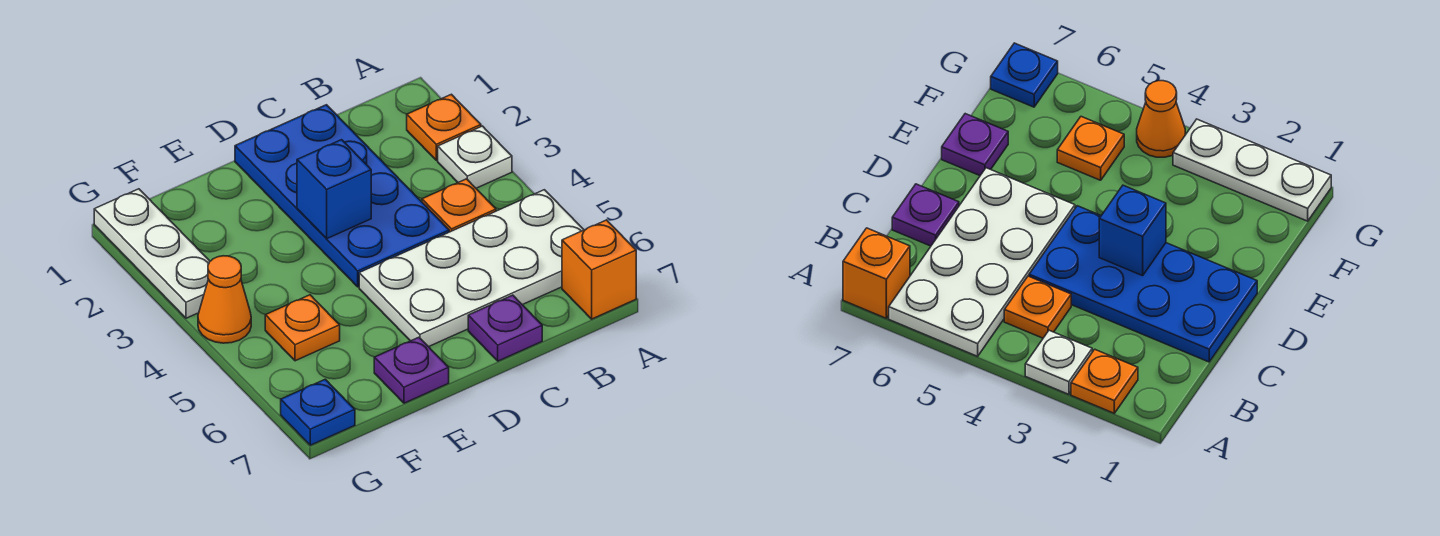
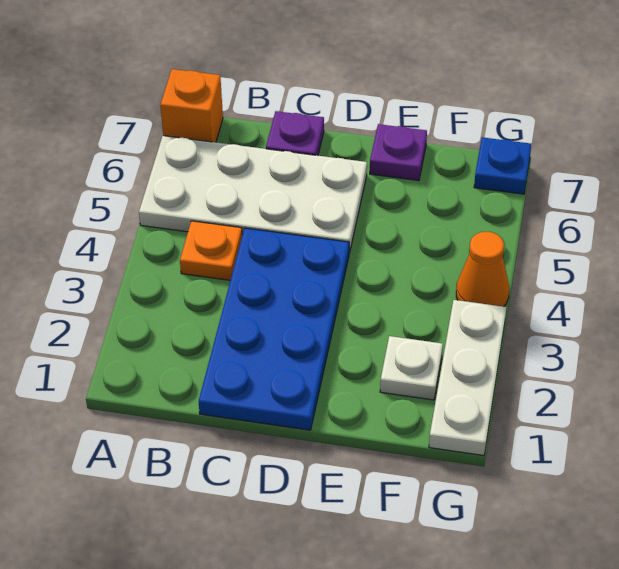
orange 1x1 plate [407,94,481,160] -> none
white 1x1 plate [438,126,512,188] -> white 1x1 plate moved to [380,336,443,400]
blue 1x1 brick [297,140,371,239] -> none
orange 1x1 plate [265,295,340,361] -> none

